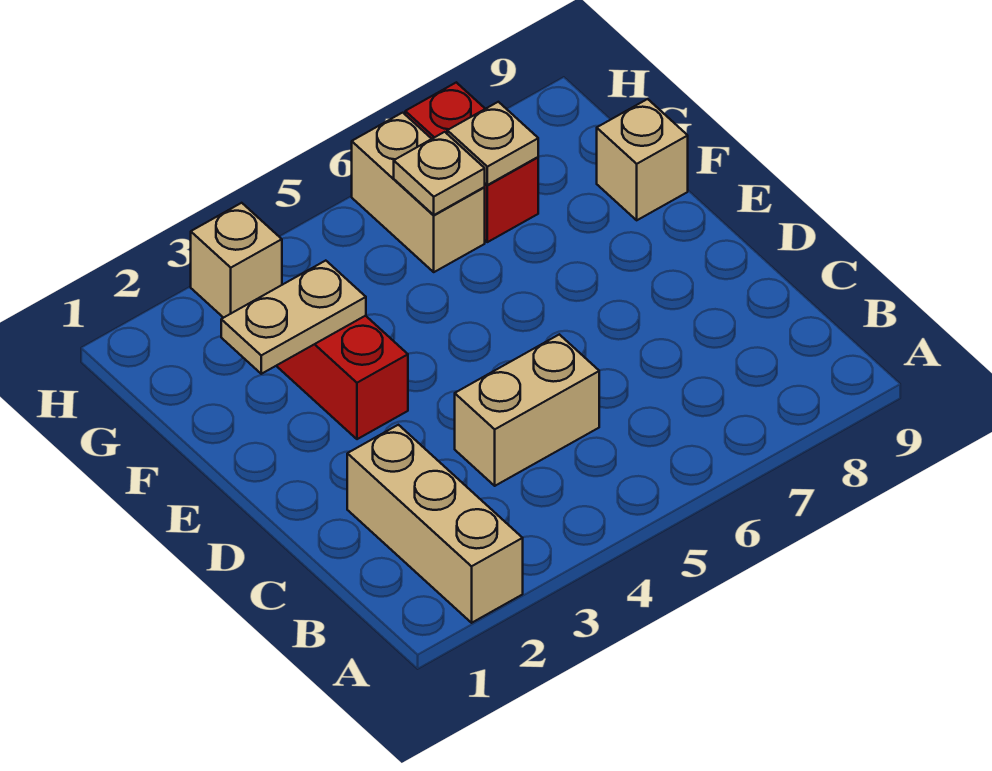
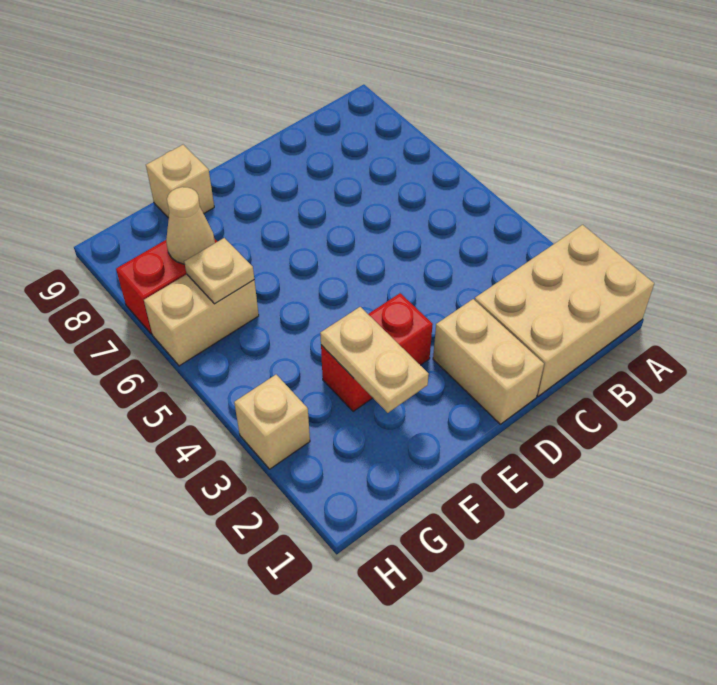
tan 1x3 brick [347,425,523,623] -> tan 2x3 brick [475,225,654,396]
tan 1x2 brick [455,334,599,486] -> tan 1x2 brick moved to [433,299,544,424]
tan 1x1 plate [447,102,538,185] -> tan 1x1 cone [166,187,215,264]

